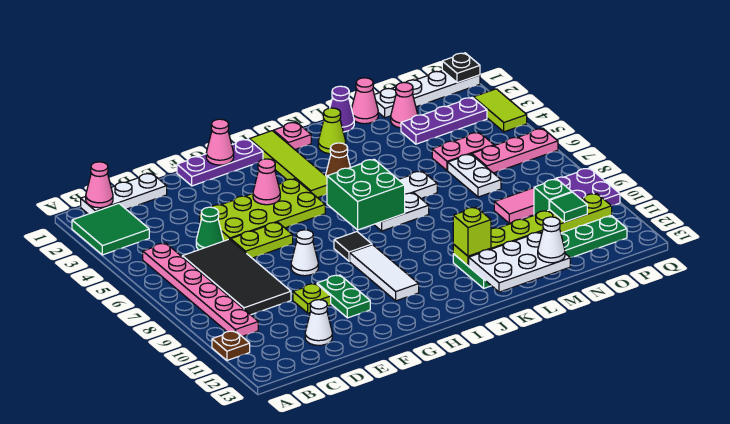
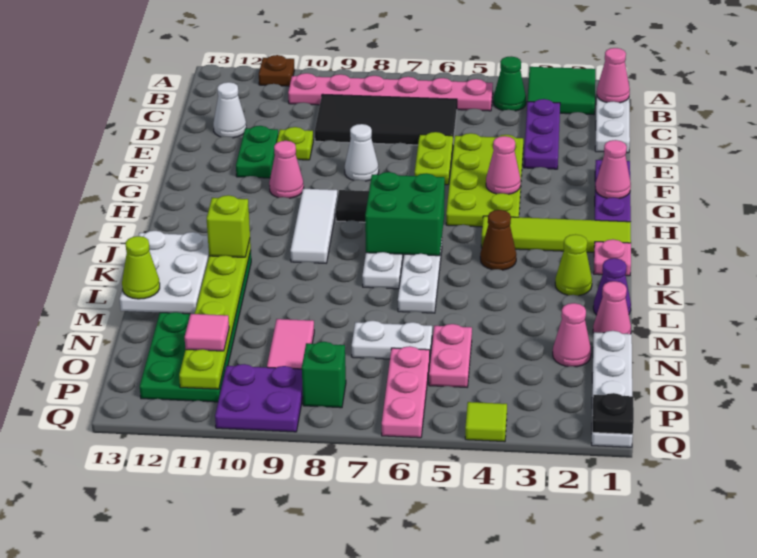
green 1x1 cone [196,207,223,250] -> green 1x1 cone moved to [493,56,526,111]
green 1x2 plate [317,275,370,318] -> green 1x2 plate turned to [236,126,278,178]
none -> pink 1x1 cone [269,141,304,198]
white 1x3 tile [350,245,419,301] -> white 1x3 tile turned to [290,189,338,263]
white 1x1 cone [538,217,565,263] -> lime 1x1 cone [122,236,160,299]
purple 1x3 plate [401,98,487,144] -> purple 1x3 plate moved to [524,99,560,169]
green 1x1 brick [534,179,572,215] -> green 1x1 brick moved to [302,342,346,408]
green 1x1 tile [550,192,587,222] -> pink 1x1 tile [185,314,229,351]
lime 1x2 tile [473,89,527,132] -> lime 1x1 tile [465,402,507,442]

